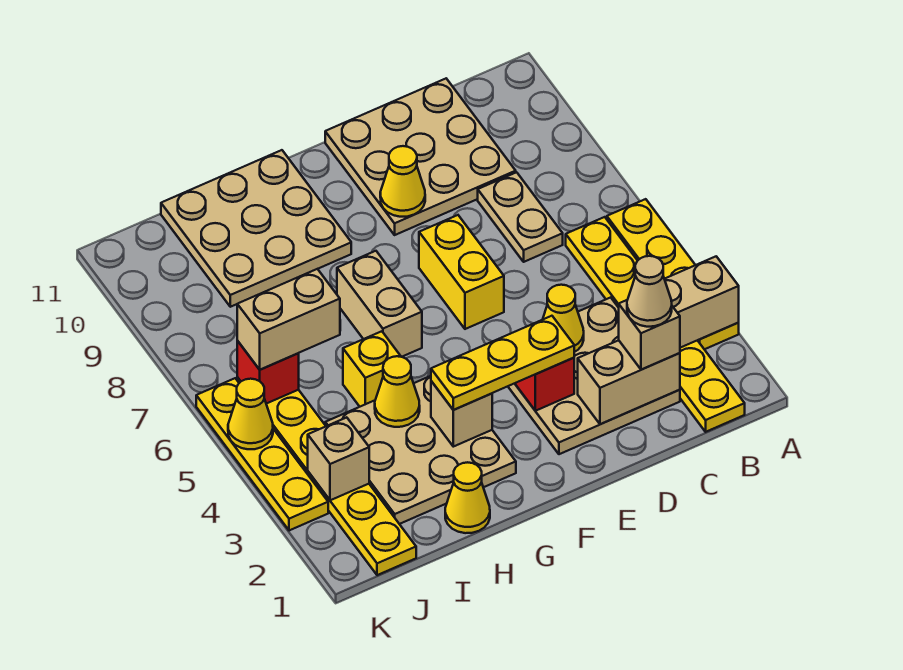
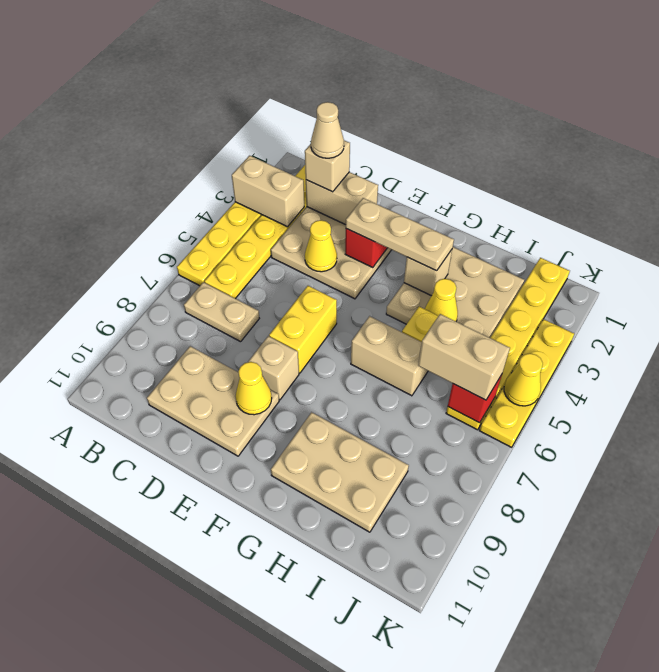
tan 1x2 plate [478,172,563,262] -> tan 1x2 plate turned to [184,282,259,342]
tan 3x3 plate [325,79,516,235] -> tan 2x3 plate [147,346,279,456]
yellow 1x3 plate [431,316,574,410] -> tan 1x3 plate [346,198,454,271]
tan 1x2 brick [337,251,422,357] -> tan 1x2 brick turned to [351,316,428,396]
tan 3x3 plate [161,150,351,307] -> tan 2x3 plate [271,412,409,532]
yellow 1x1 cone [445,462,490,533] -> none
tan 1x1 brick [308,417,369,500] -> tan 1x1 brick moved to [248,336,299,400]

